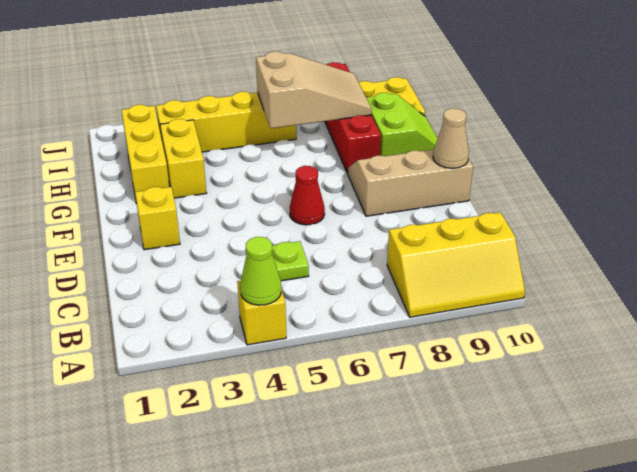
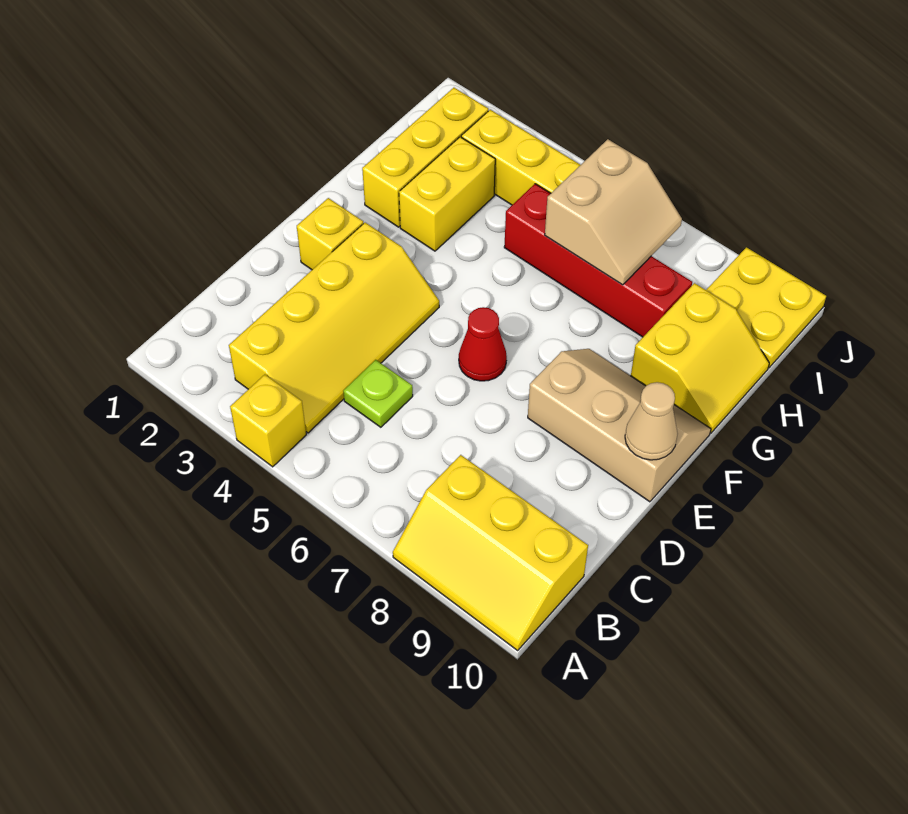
lime 1x1 cone [240,237,281,305] -> none
none -> yellow 2x4 slope [229,223,439,433]
red 1x4 brick [325,62,381,173] -> red 1x4 brick turned to [504,184,692,337]
lime 2x2 slope [366,93,438,156] -> yellow 2x2 slope [631,283,769,433]
tan 2x3 slope [256,52,372,128] -> tan 2x2 slope [545,139,682,285]

